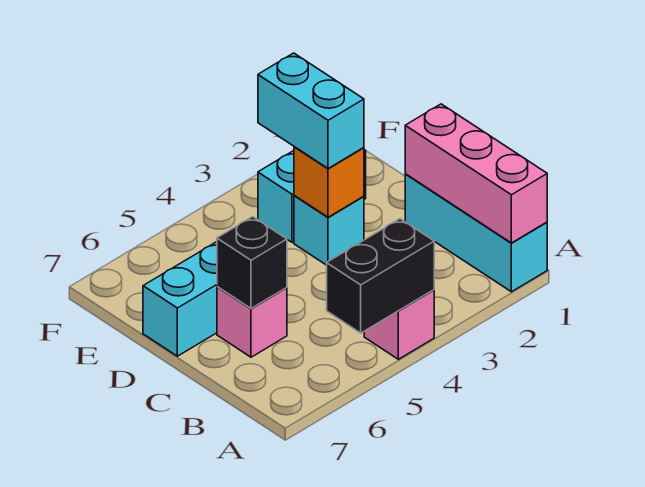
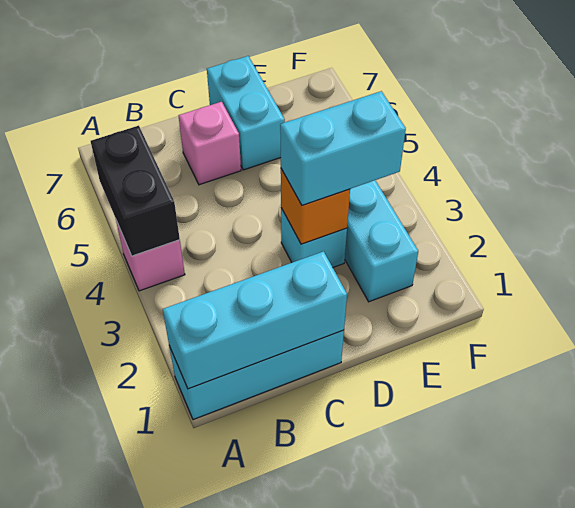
pink 1x3 brick [405,104,547,243] -> cyan 1x3 brick [163,251,347,389]
black 1x1 brick [217,217,287,308] -> none

